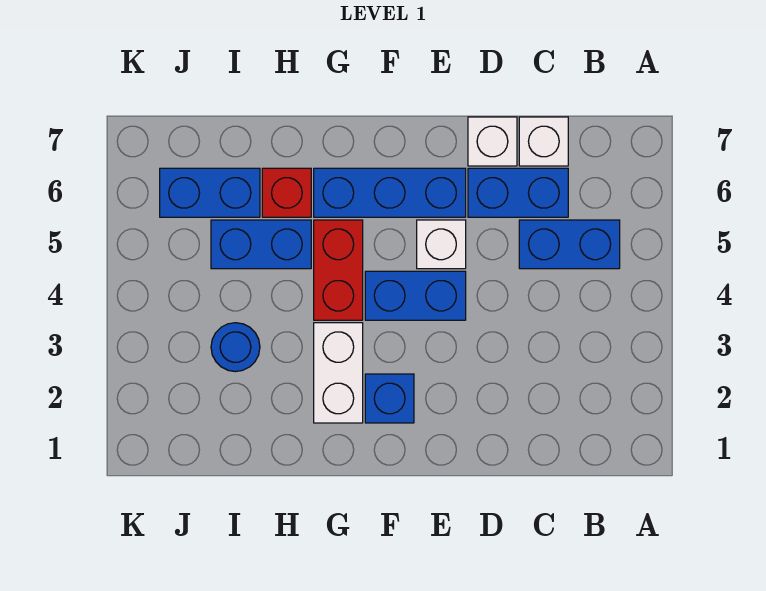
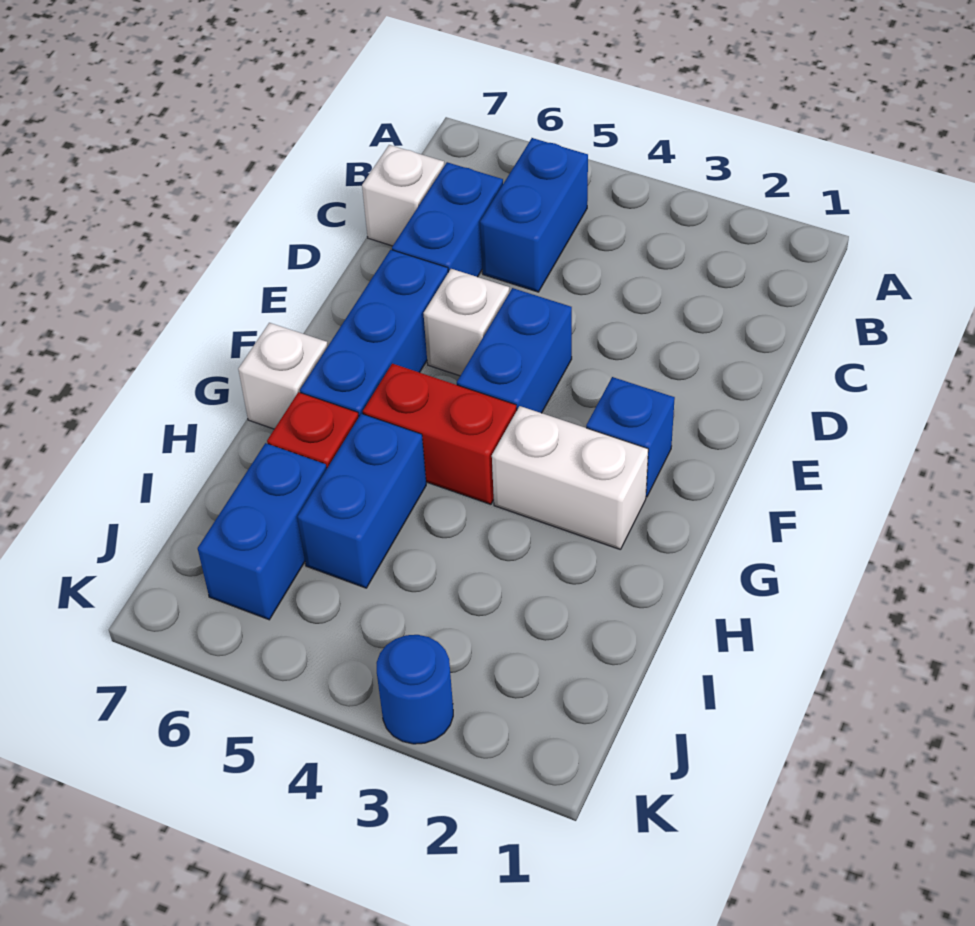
white 1x1 brick [468,117,517,166] -> white 1x1 brick moved to [238,323,328,429]
blue 1x1 round brick [211,323,260,372] -> blue 1x1 round brick moved to [377,635,453,744]

